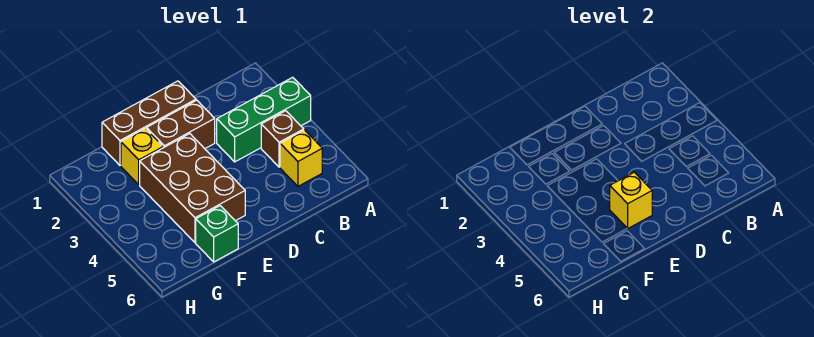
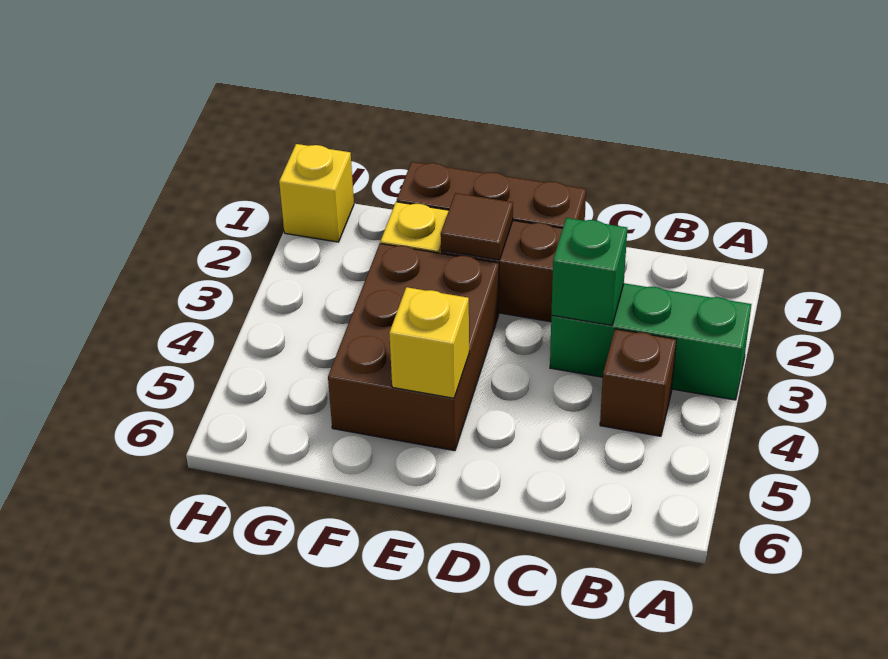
yellow 1x1 brick [280,130,322,186] -> yellow 1x1 brick moved to [279,144,354,242]
none -> brown 1x1 tile [441,193,513,260]
green 1x1 brick [196,206,238,262] -> green 1x1 brick moved to [551,218,627,325]

